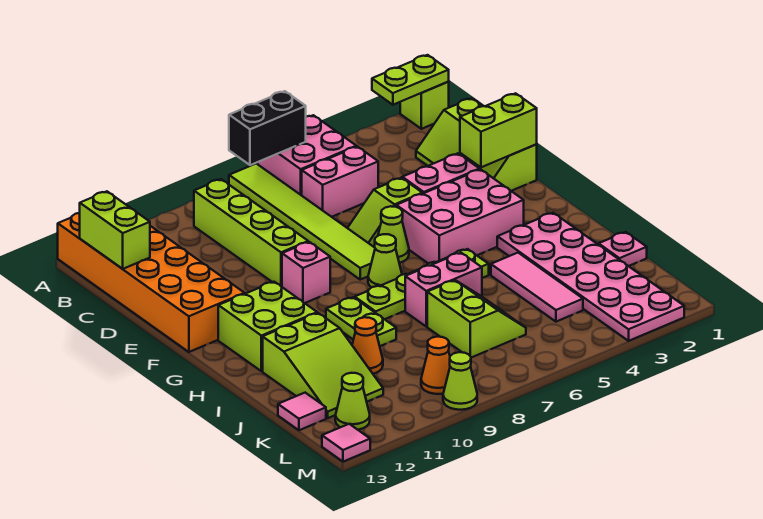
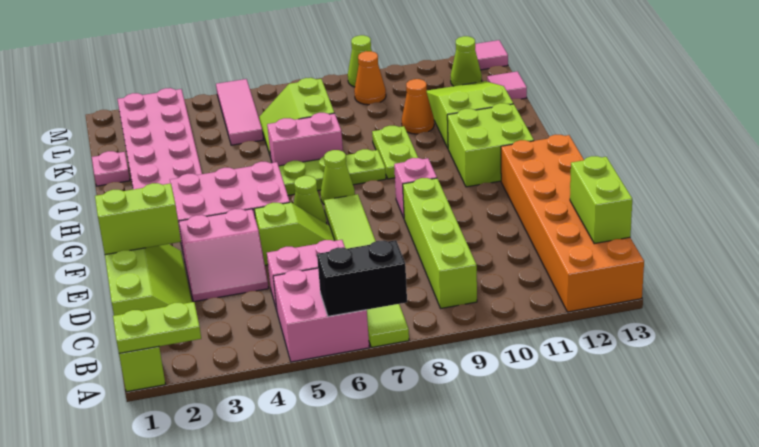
pink 1x3 tile [491,253,583,322] -> pink 1x3 tile moved to [216,79,263,145]

